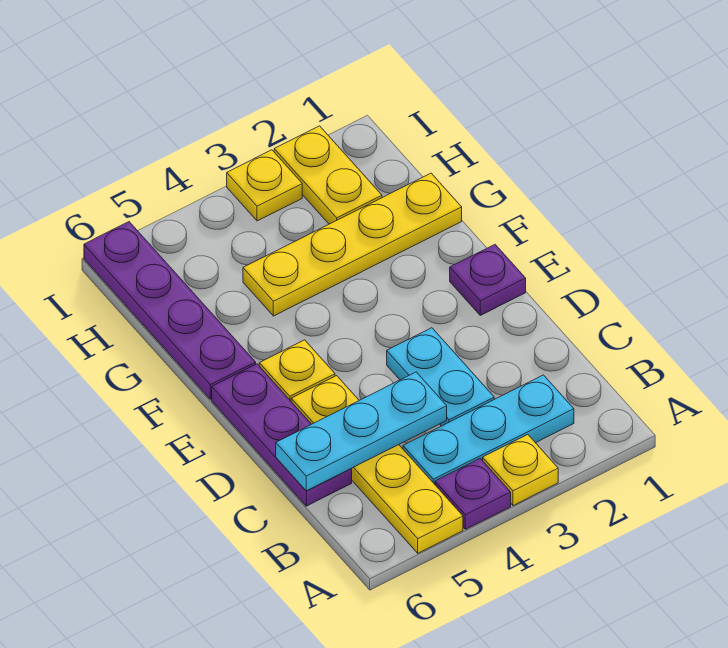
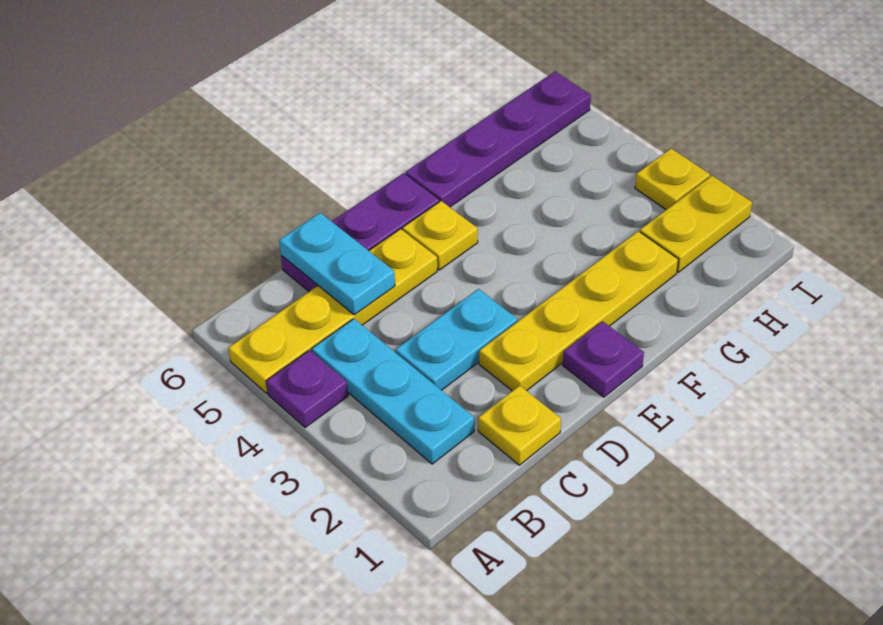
yellow 1x1 plate [483,435,558,506] -> yellow 1x1 plate moved to [478,385,561,465]
cyan 1x3 plate [276,372,447,491] -> cyan 1x2 plate [279,213,395,315]
yellow 1x4 plate [243,173,462,316] -> yellow 1x4 plate turned to [479,231,678,391]

